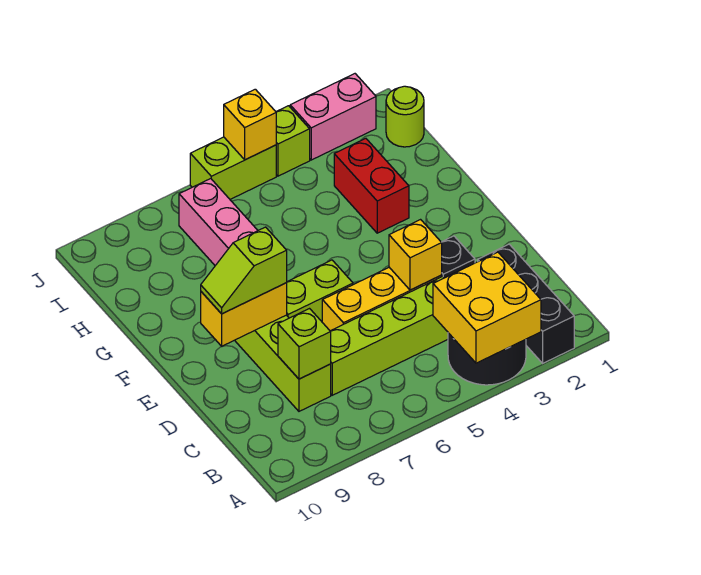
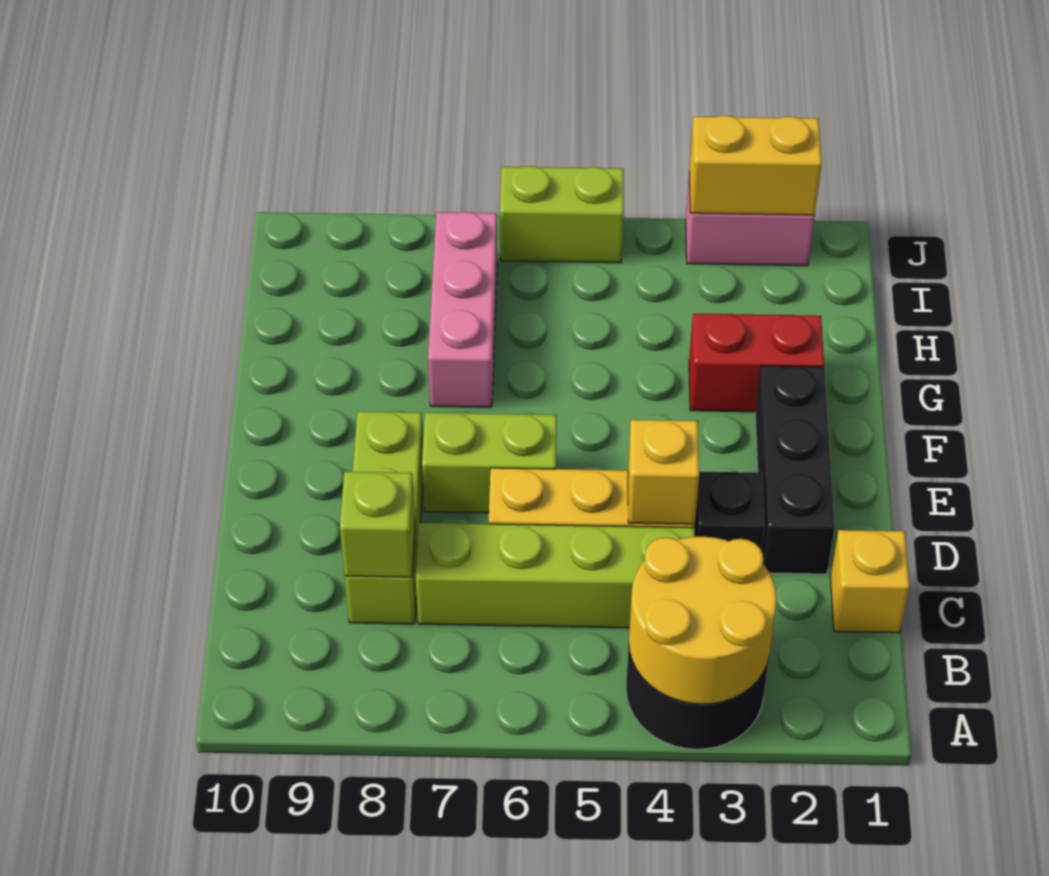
black 1x3 brick [478,244,574,363] -> black 1x3 brick moved to [755,366,835,574]
yellow 2x2 brick [433,252,541,363] -> yellow 2x2 round brick [629,536,777,704]
yellow 1x2 brick [201,283,287,346] -> yellow 1x2 brick moved to [689,116,822,215]
lime 1x2 slope [201,227,287,314] -> none
red 1x2 brick [334,138,409,233] -> red 1x2 brick turned to [689,314,824,412]
lime 1x1 round brick [386,86,424,147] -> none
lime 1x1 brick [276,106,310,176] -> none
yellow 1x1 brick [224,89,276,160] -> yellow 1x1 brick moved to [830,530,910,633]

